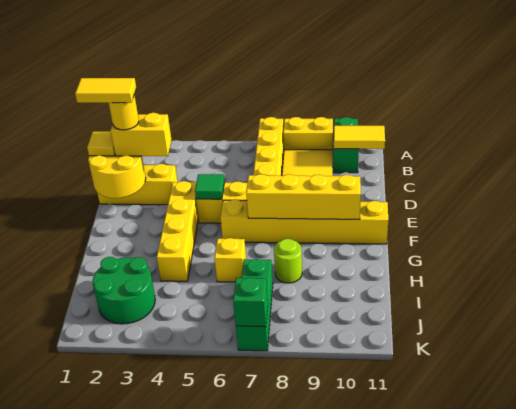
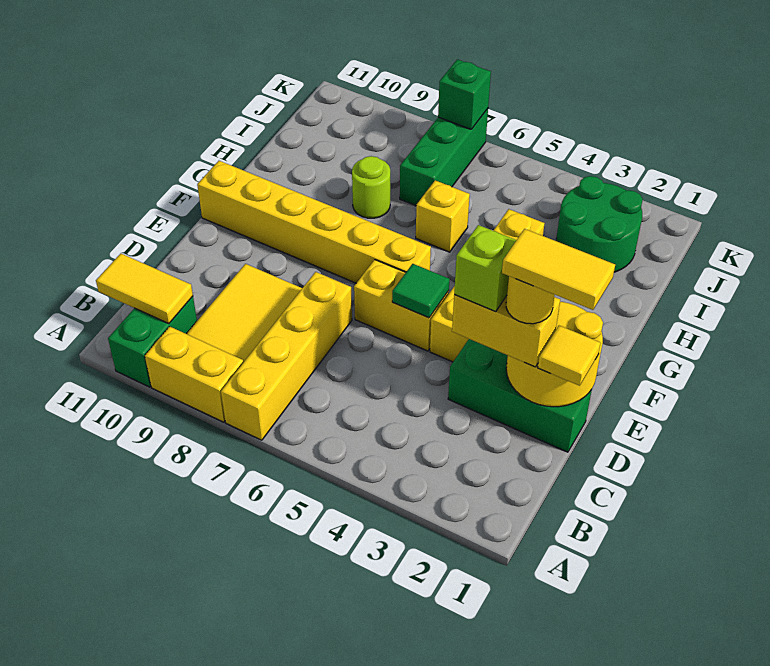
yellow 1x3 brick [97,164,178,205] -> green 1x3 brick [448,339,592,452]
none -> lime 1x1 brick [454,225,516,312]
yellow 1x4 brick [246,174,361,219] -> none

